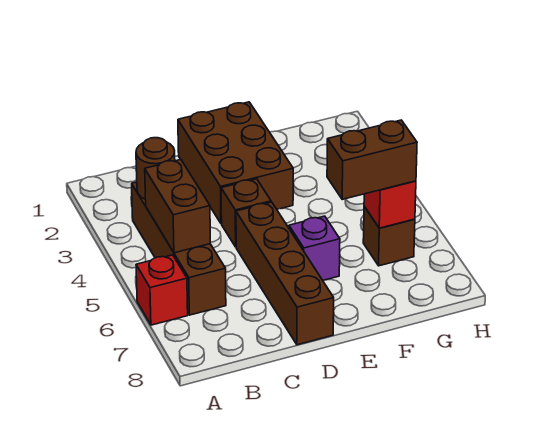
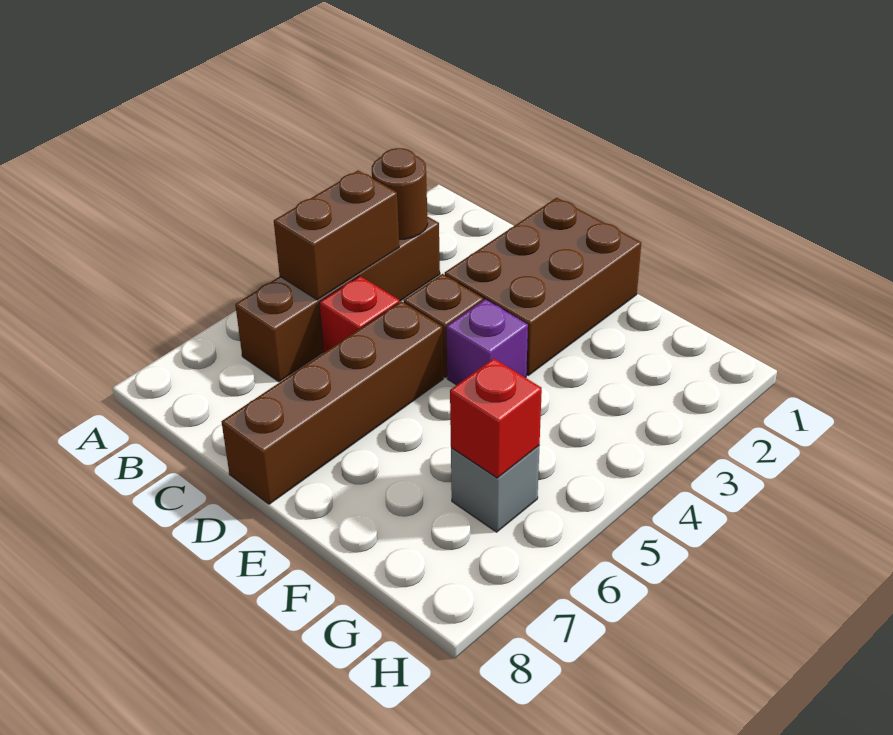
red 1x1 brick [136,255,188,325] -> red 1x1 brick moved to [319,276,399,353]
purple 1x1 brick [289,216,340,280] -> purple 1x1 brick moved to [446,299,528,385]
brown 1x2 brick [327,120,417,199] -> none
brown 1x1 brick [363,206,415,266] -> grey 1x1 brick [451,446,539,532]

